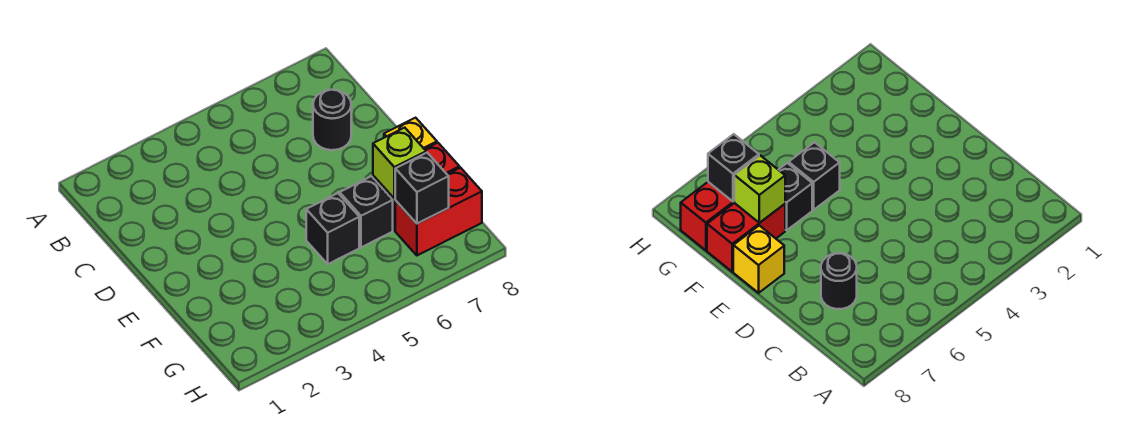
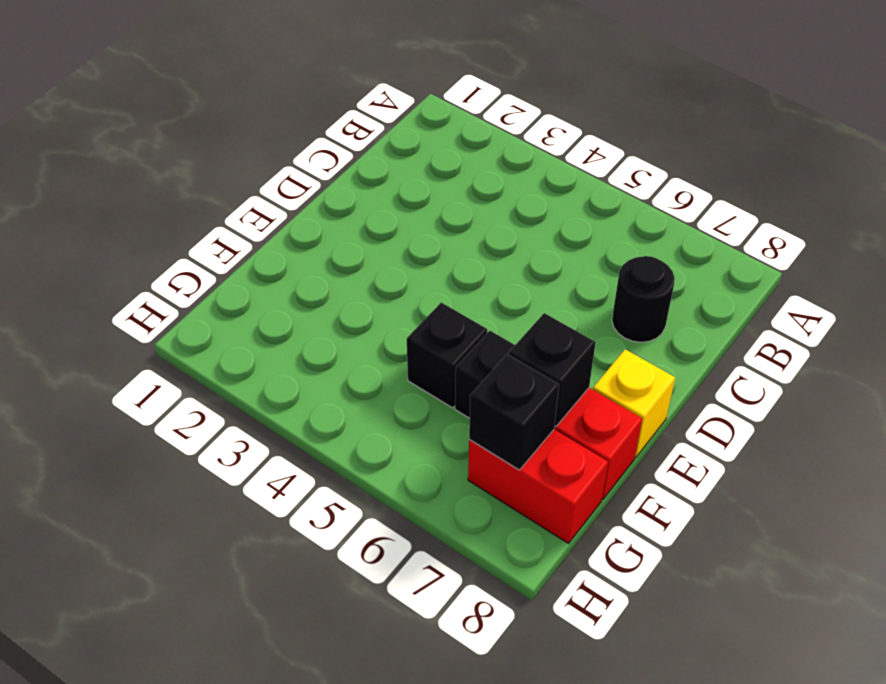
lime 1x1 brick [373,128,426,199] -> black 1x1 brick [509,313,596,427]

